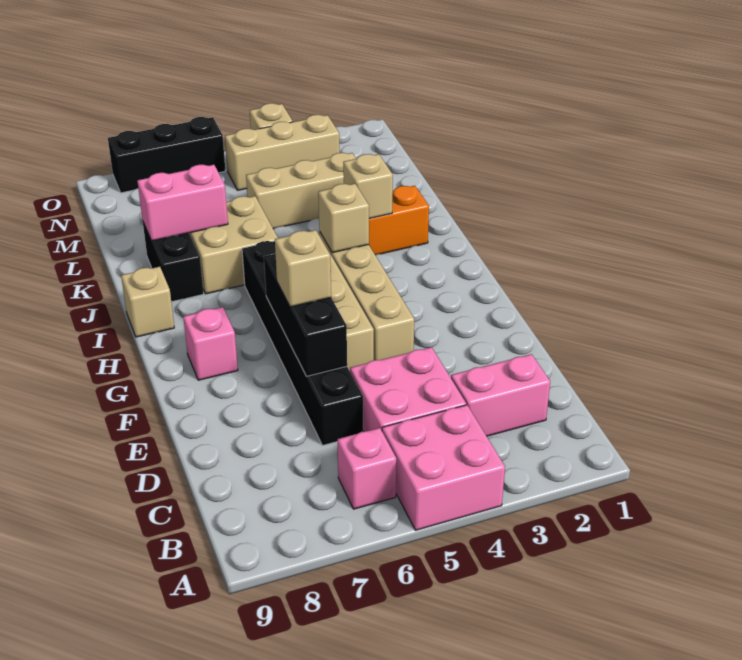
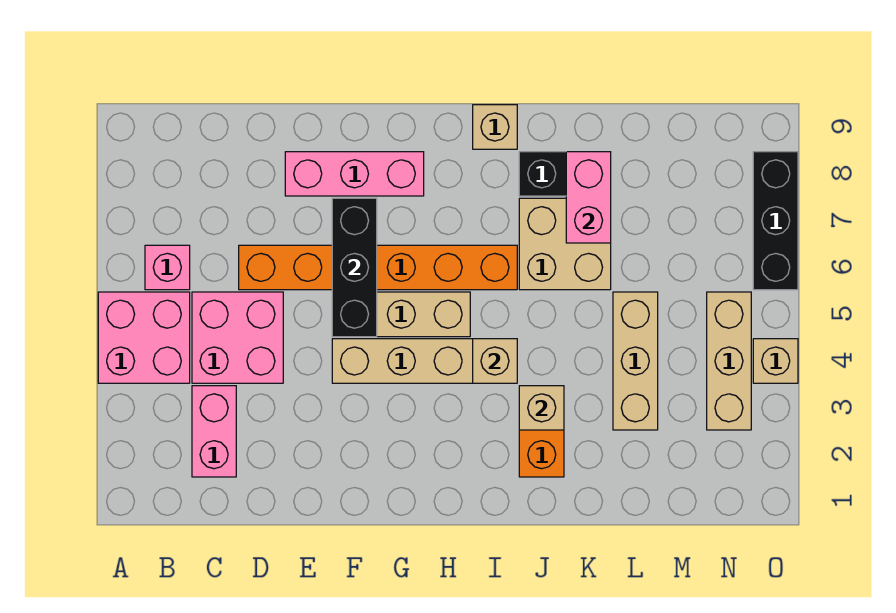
black 1x6 brick [242,241,363,445] -> orange 1x6 brick [239,245,517,290]
black 1x3 brick [264,254,347,376] -> black 1x3 brick turned to [332,198,377,337]
tan 1x1 brick [275,230,331,307] -> none
pink 1x1 brick [183,307,238,380] -> pink 1x3 brick [285,152,424,196]

